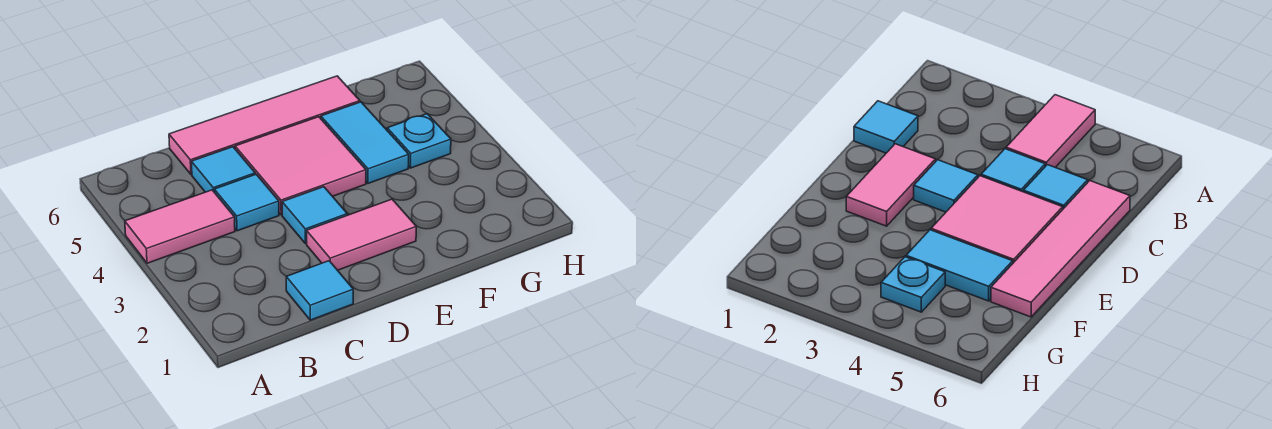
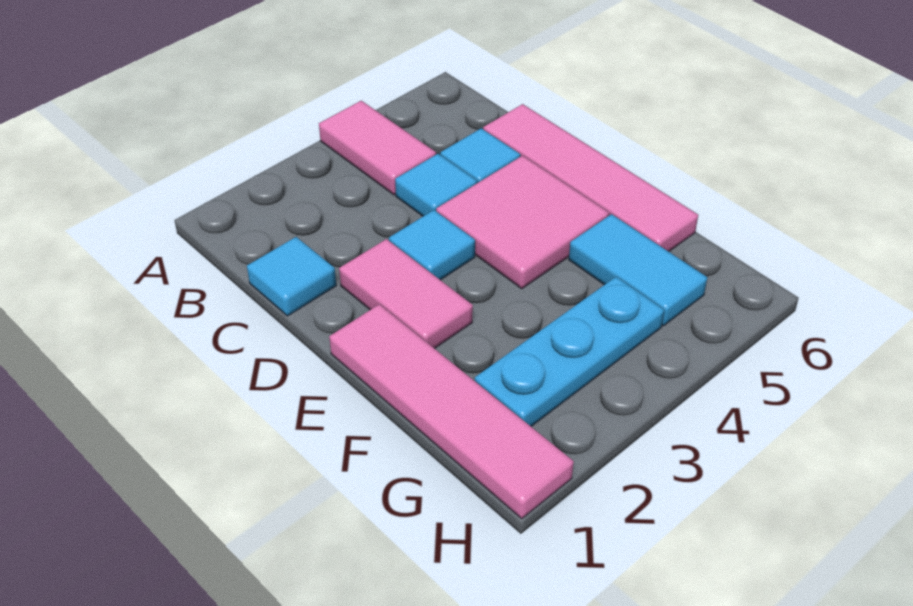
none -> pink 1x4 tile [329,304,574,519]
cyan 1x2 tile [321,102,409,183] -> cyan 1x2 tile turned to [569,214,707,326]
cyan 1x1 plate [387,114,451,168] -> cyan 1x3 plate [475,277,664,426]

